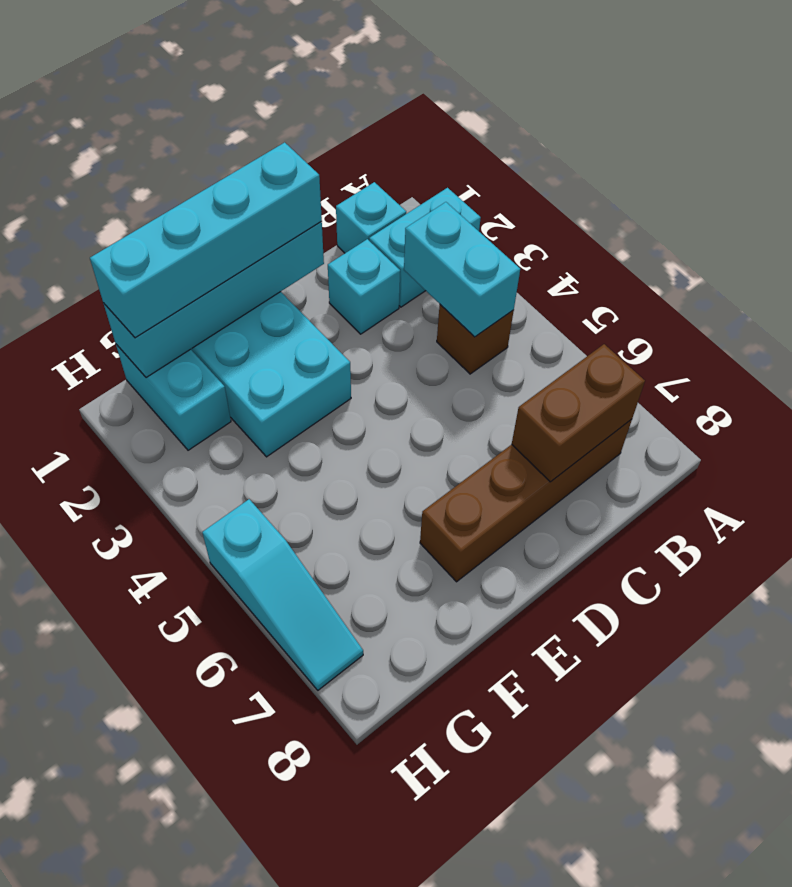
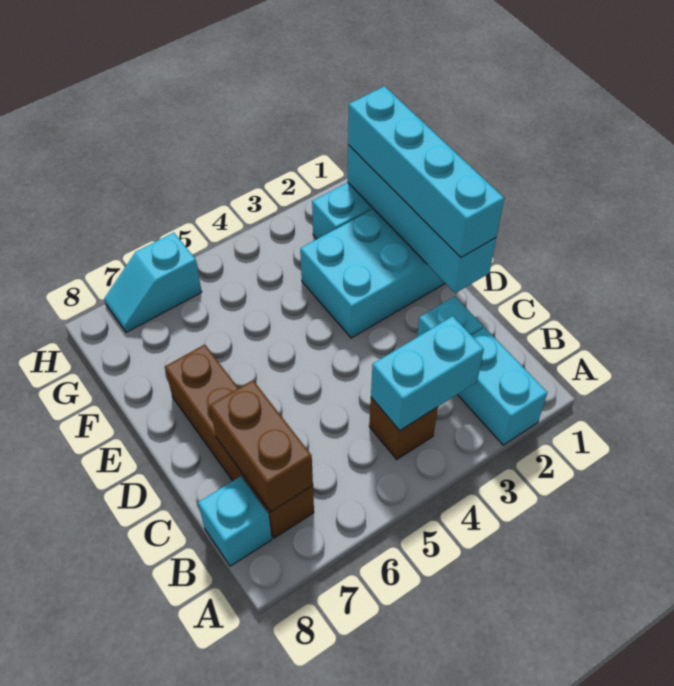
cyan 1x1 brick [336,182,406,253] -> cyan 1x1 brick moved to [198,476,272,566]
cyan 1x3 slope [202,499,363,690] -> cyan 1x2 slope [104,233,202,332]

